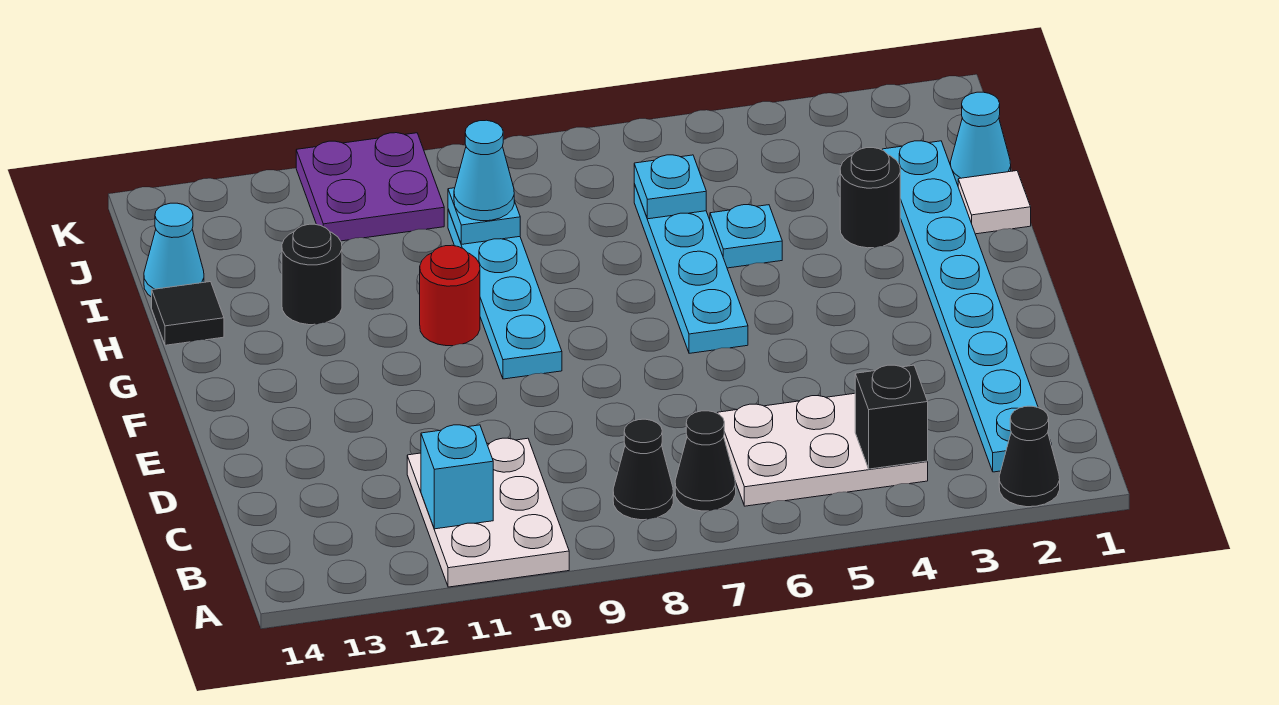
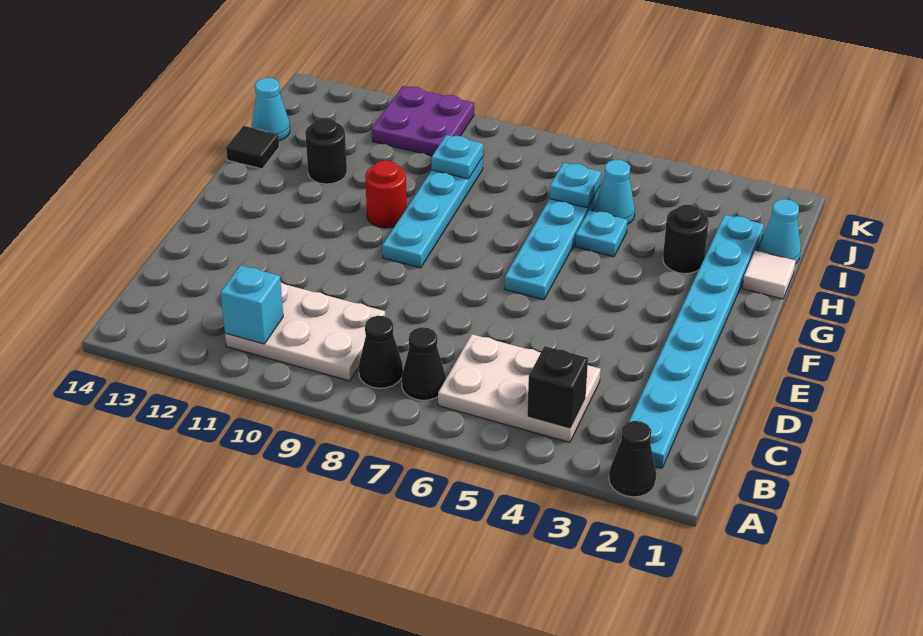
white 2x3 plate [407,438,569,587] -> white 2x3 plate turned to [225,283,385,381]
cyan 1x1 cone [454,120,514,221] -> cyan 1x1 cone moved to [594,160,635,224]

